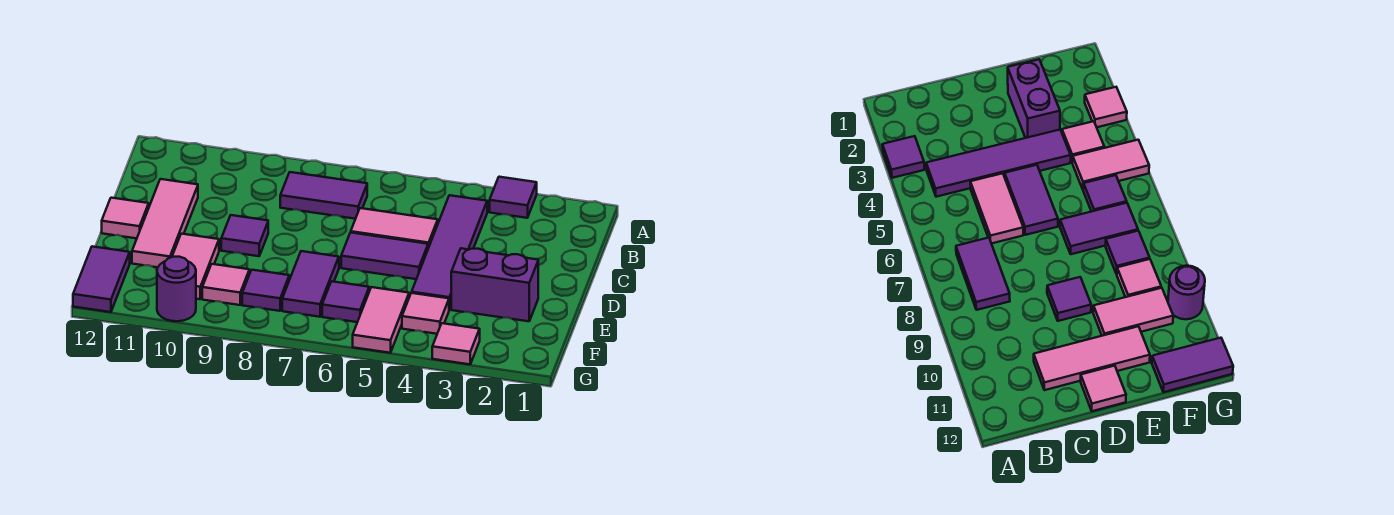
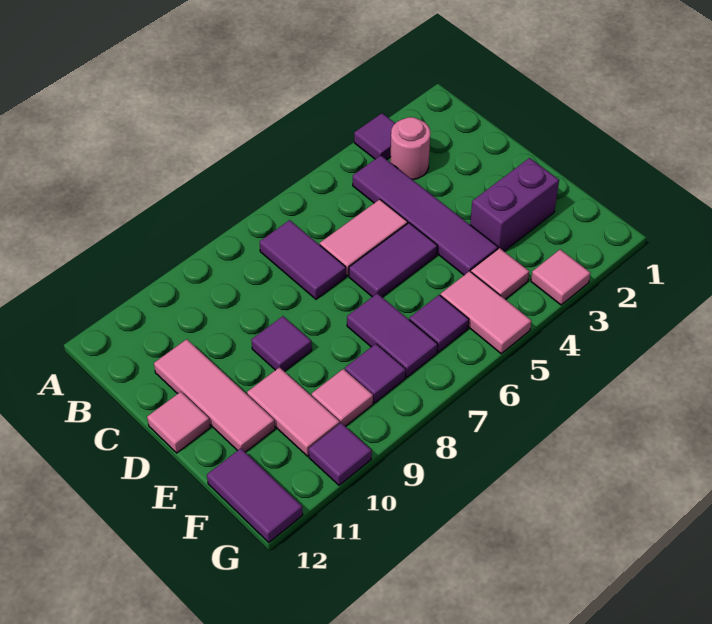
none -> pink 1x1 round brick [390,117,430,180]
purple 1x2 tile [280,172,367,219] -> purple 1x2 tile turned to [260,220,346,299]
purple 1x1 round brick [157,257,196,321] -> purple 1x1 tile [309,423,372,485]

